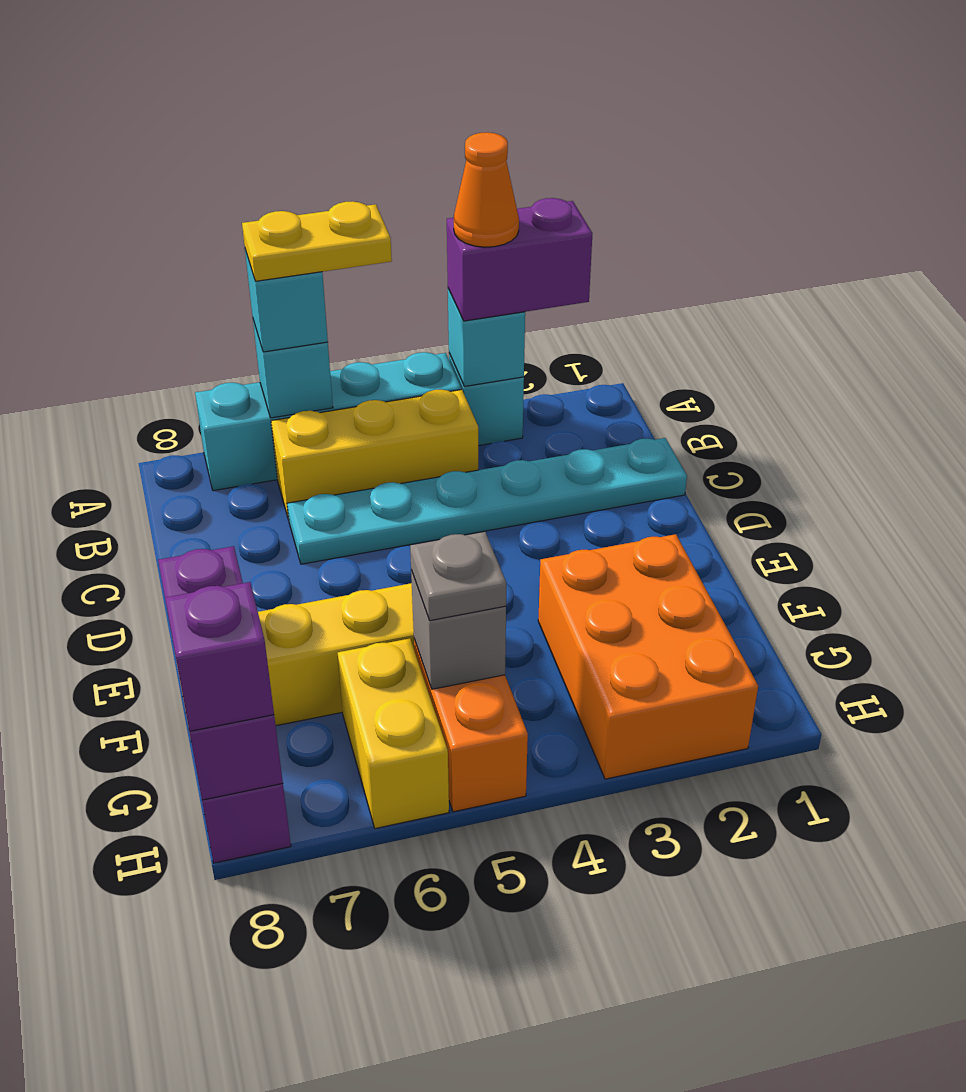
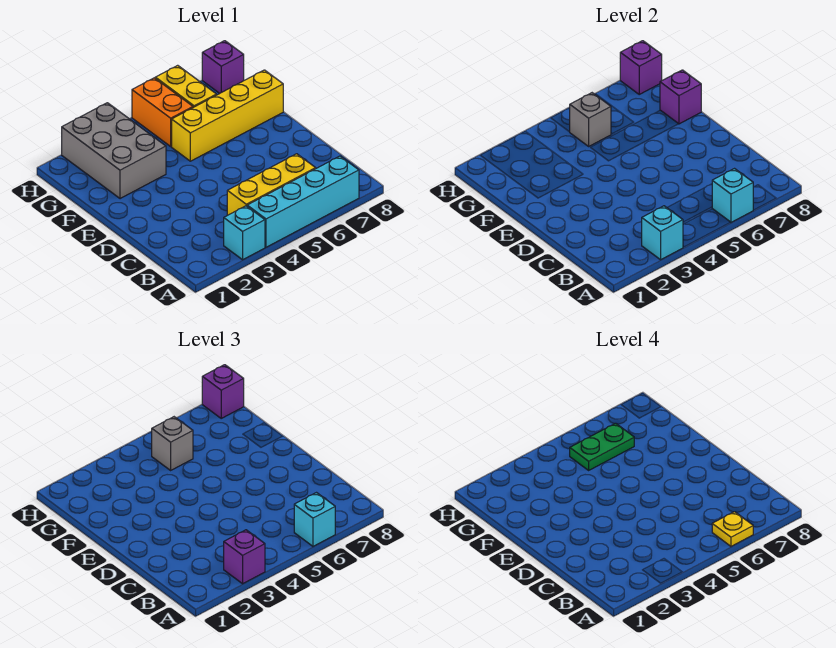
purple 1x2 brick [447,198,593,321] -> purple 1x1 brick [224,530,265,584]
orange 1x1 cone [454,132,519,247] -> none
yellow 1x2 plate [242,201,392,281] -> yellow 1x1 plate [712,512,753,546]
cyan 1x6 plate [287,438,687,564] -> none
orange 2x3 brick [538,534,758,779] -> grey 2x3 brick [62,103,166,199]
grey 1x1 plate [410,532,506,621] -> grey 1x1 brick [152,417,193,470]
none -> green 1x2 plate [570,423,634,470]

